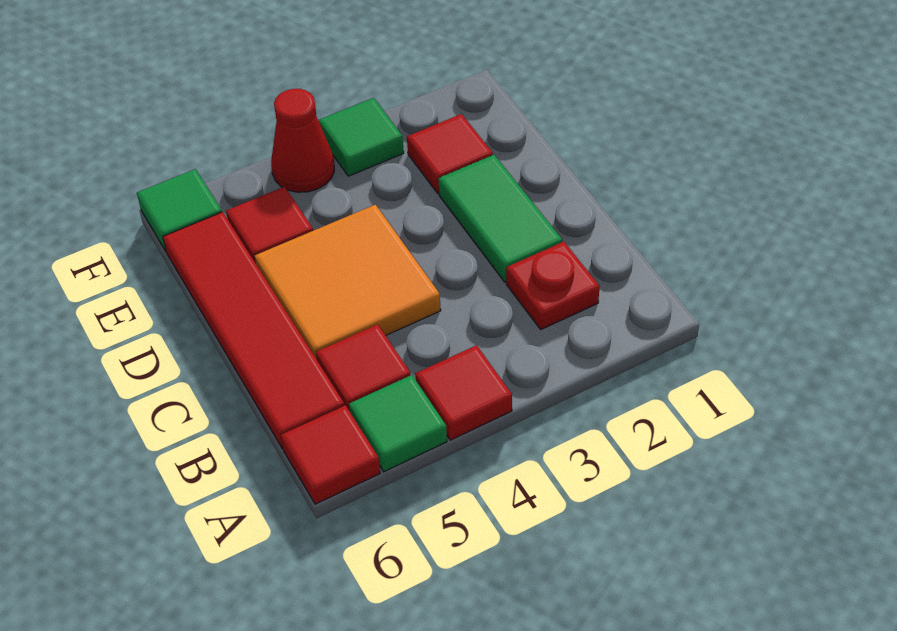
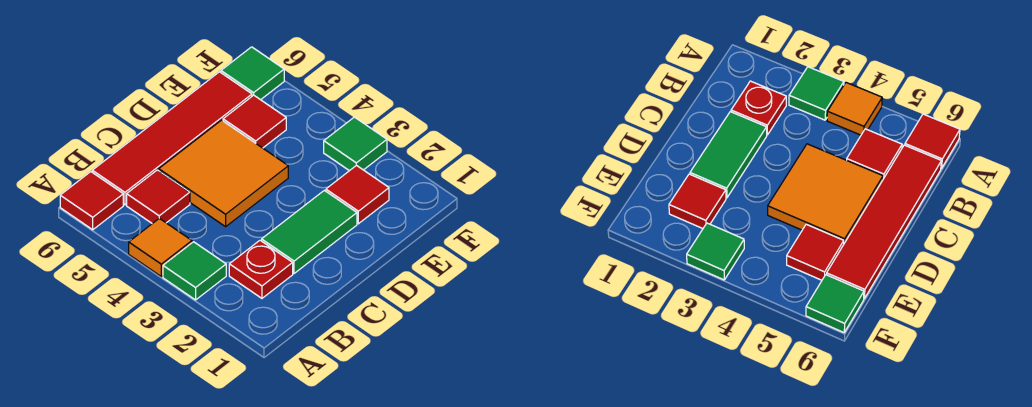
red 1x1 tile [415,345,512,440] -> orange 1x1 tile [129,218,192,276]
green 1x1 tile [349,375,447,472] -> green 1x1 tile moved to [163,242,226,300]
red 1x1 cone [271,89,334,192] -> none

